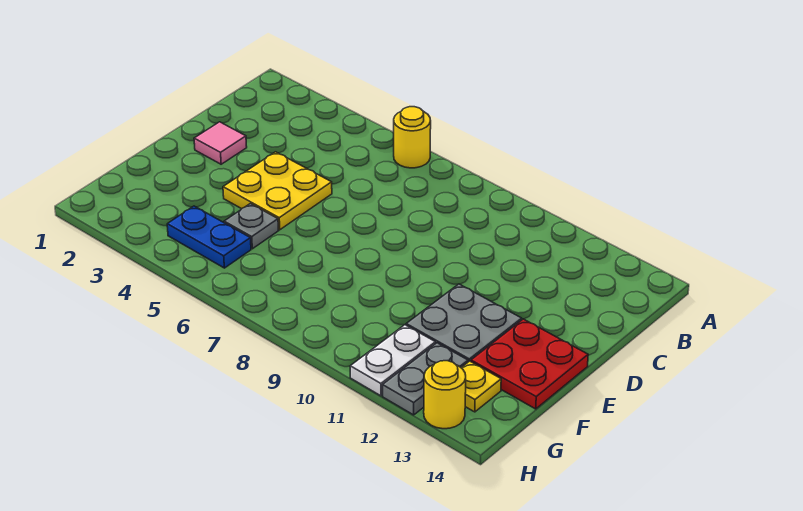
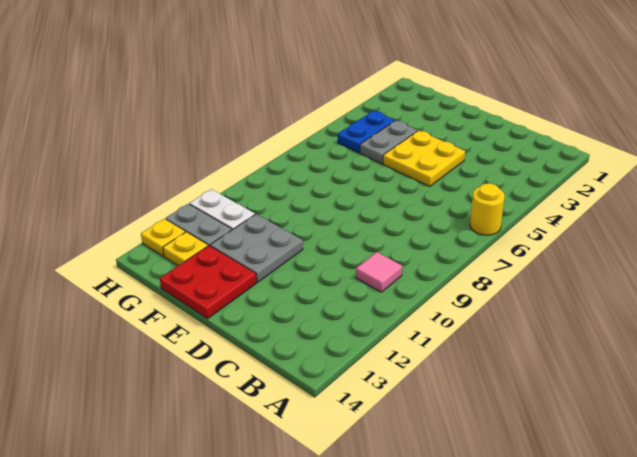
pink 1x1 tile [194,122,247,164] -> pink 1x1 tile moved to [356,252,402,292]
grey 1x1 plate [224,204,279,249] -> grey 1x2 plate [360,121,417,164]
yellow 1x1 round brick [424,361,466,429] -> yellow 1x1 plate [141,219,185,256]

